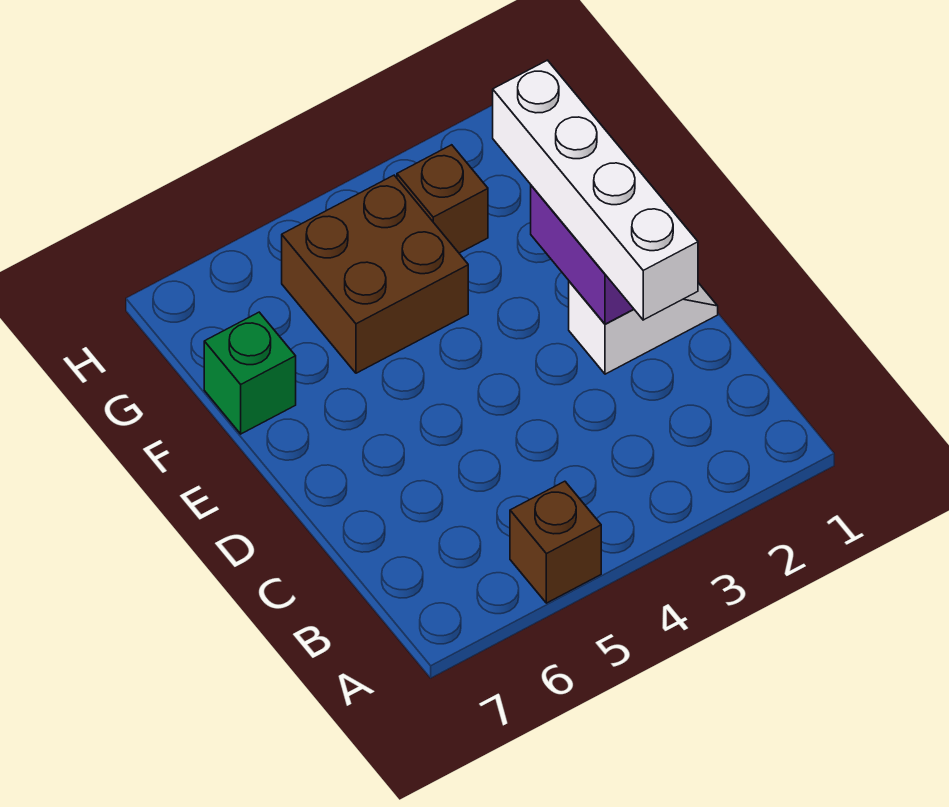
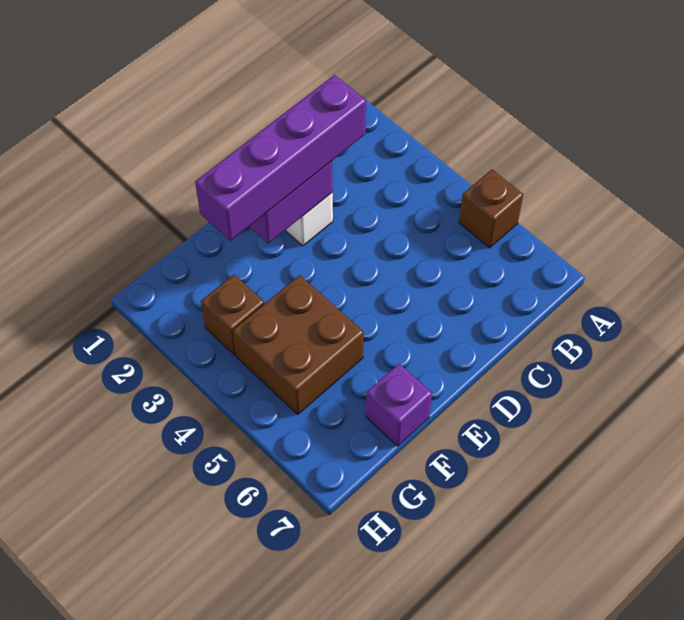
white 1x4 brick [493,60,698,320] -> purple 1x4 brick [195,75,366,241]
green 1x1 brick [204,312,296,434] -> purple 1x1 brick [366,364,432,446]

